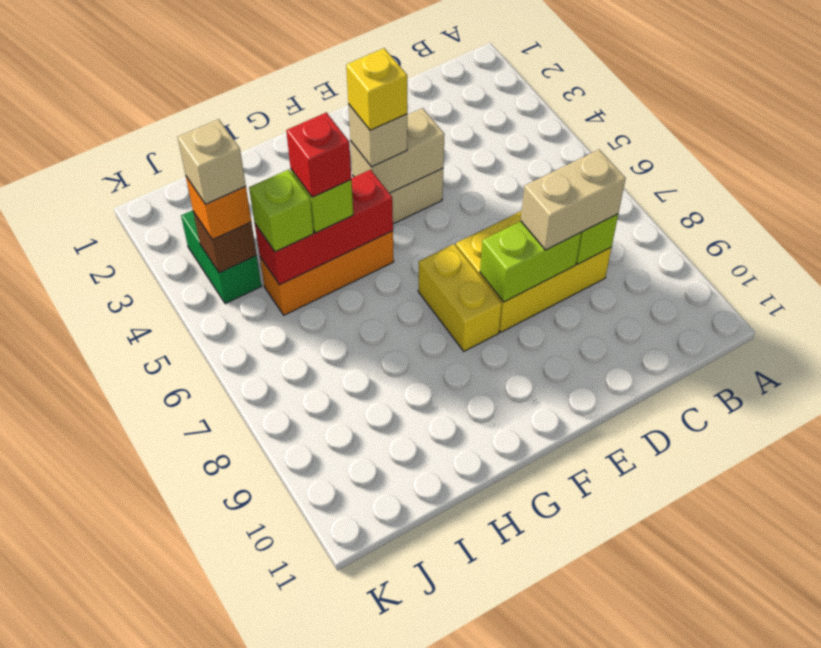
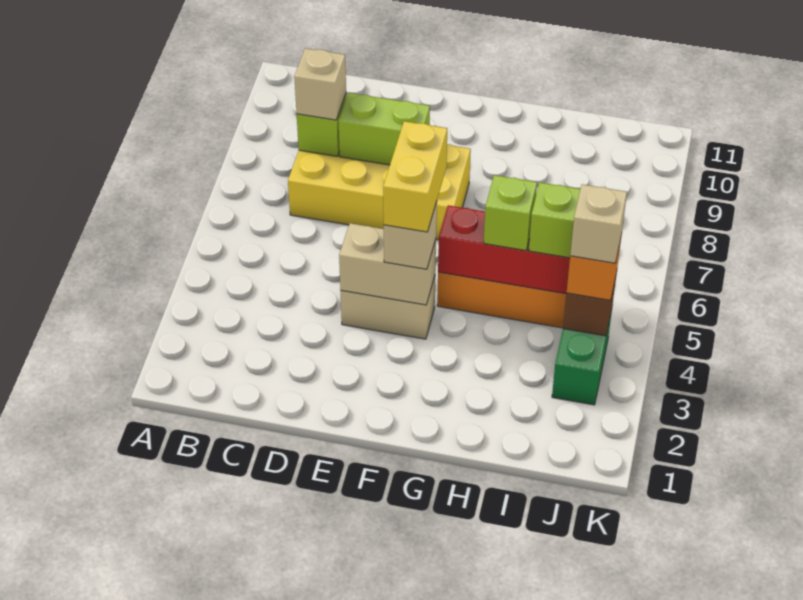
tan 1x2 brick [521,150,626,250] -> tan 1x1 brick [294,48,346,120]
yellow 1x1 brick [346,48,407,130] -> yellow 1x2 brick [383,121,447,232]
red 1x1 brick [286,112,351,197] -> none

